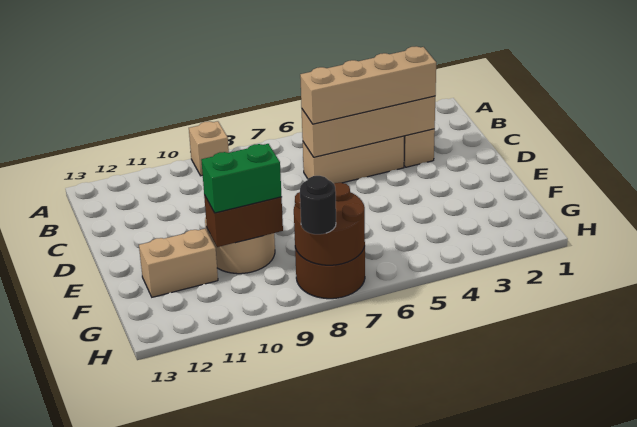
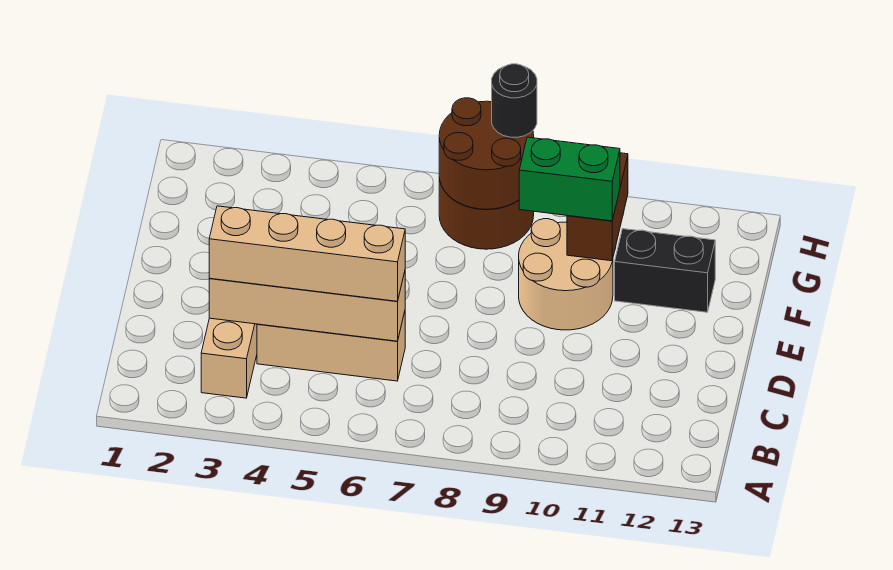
tan 1x1 brick [189,121,229,176] -> none
brown 1x2 brick [204,195,283,247] -> brown 1x2 brick turned to [567,153,628,261]
tan 1x2 brick [139,229,218,297] -> black 1x2 brick [615,229,715,312]

